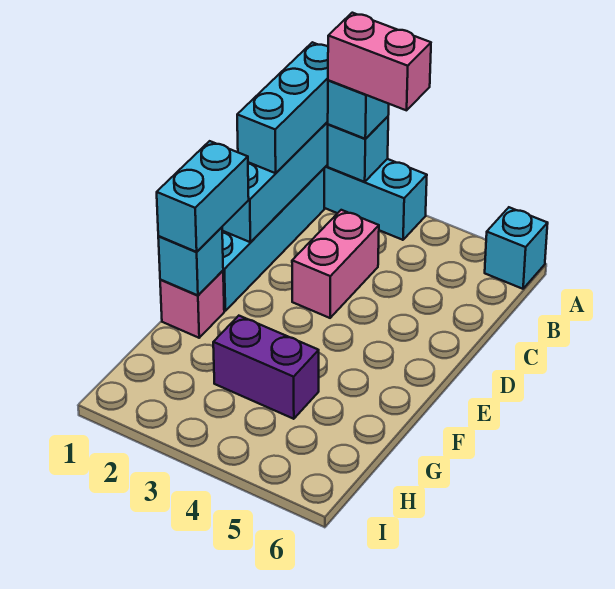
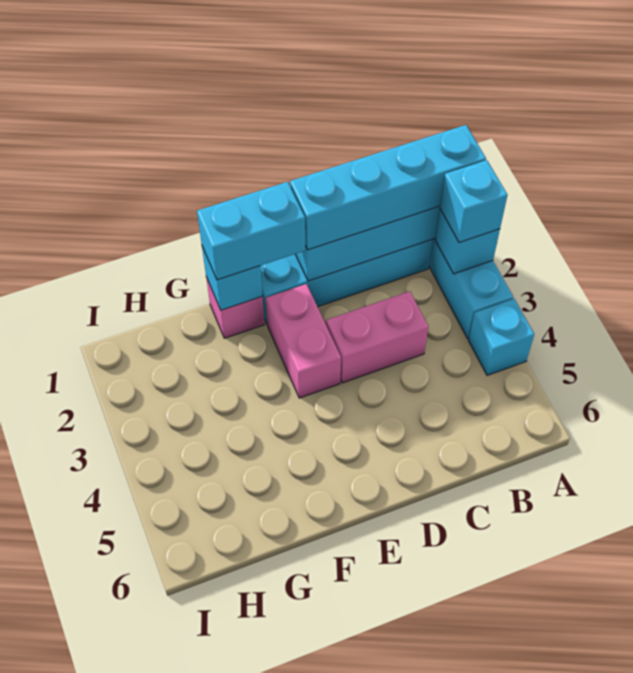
cyan 1x3 brick [237,42,328,173] -> cyan 1x4 brick [290,125,486,250]
pink 1x2 brick [328,13,431,110] -> pink 1x2 brick moved to [266,284,341,398]
cyan 1x1 brick [485,207,548,289] -> cyan 1x1 brick moved to [468,299,534,375]
purple 1x2 brick [213,316,319,419] -> none

